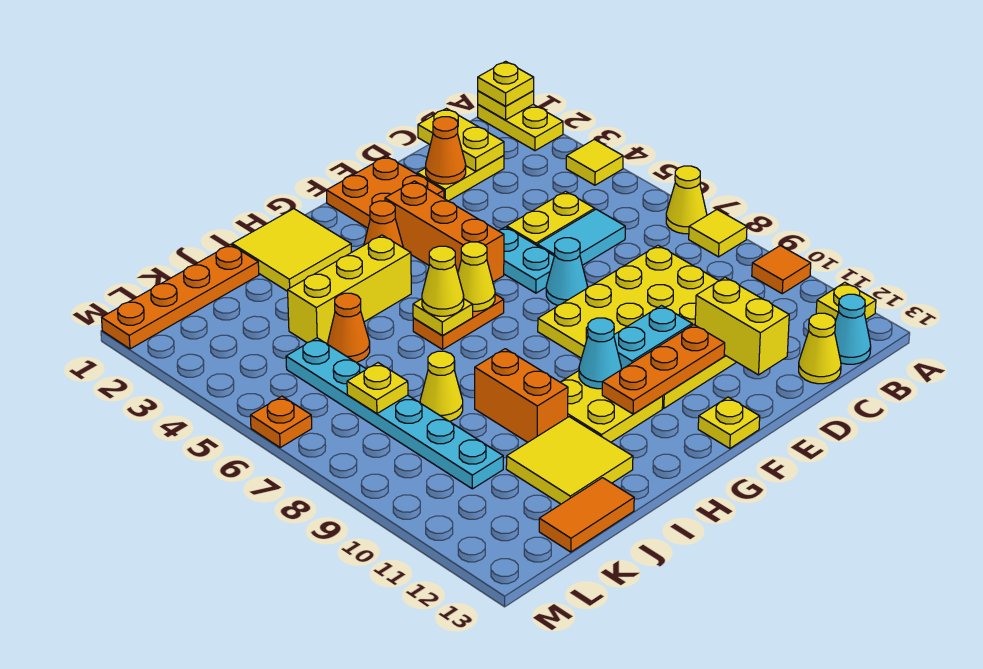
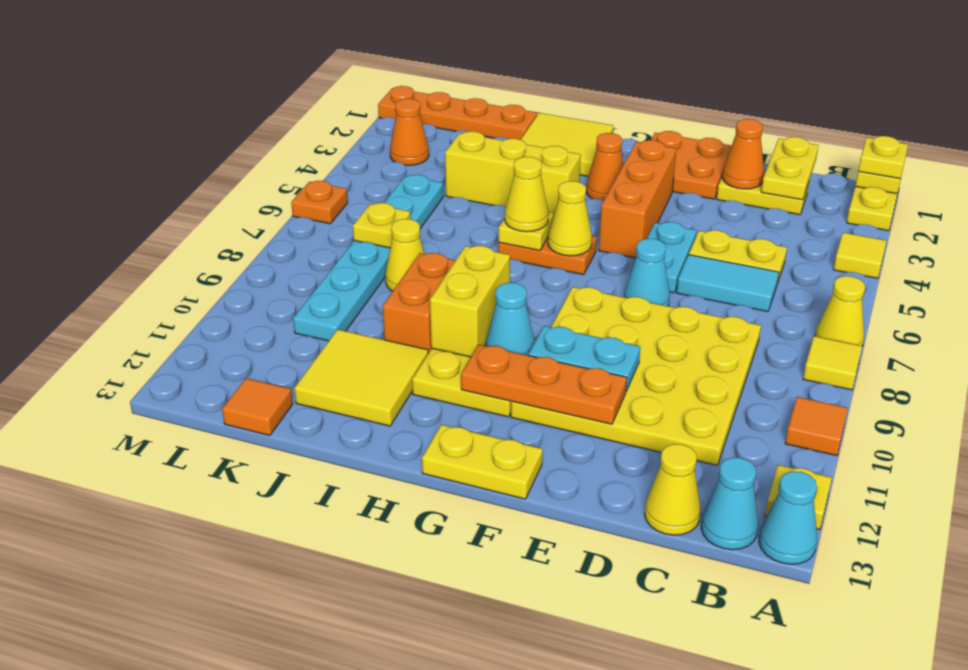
none -> cyan 1x1 cone [759,471,817,564]
yellow 1x2 brick [695,277,789,375] -> yellow 1x2 brick moved to [430,246,510,357]
yellow 1x1 plate [698,397,760,449] -> yellow 1x2 plate [422,425,543,499]
orange 1x1 cone [328,293,370,362] -> orange 1x1 cone moved to [390,99,429,165]
orange 1x2 tile [539,478,634,552] -> orange 1x1 tile [222,378,293,436]

